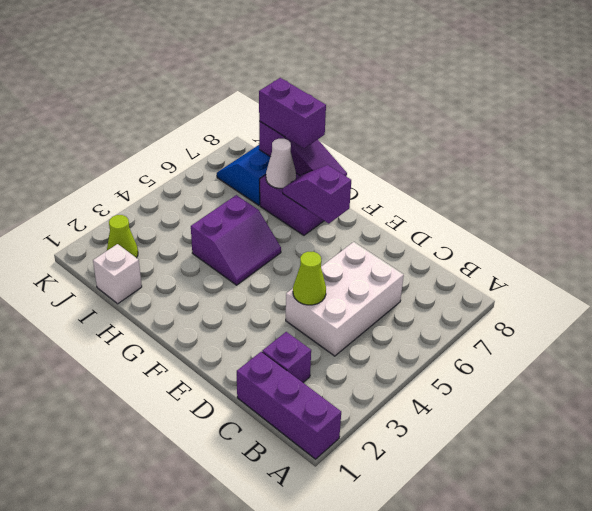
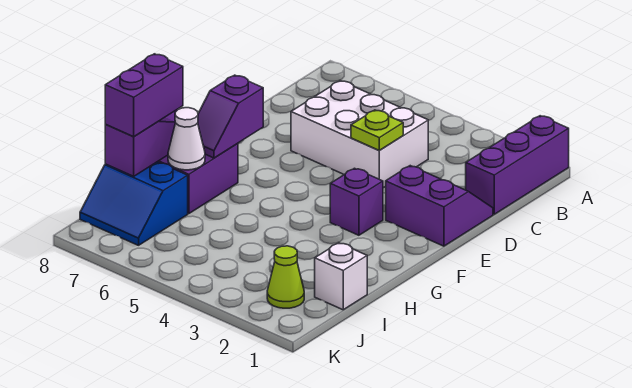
purple 1x1 brick [262,332,311,382] -> purple 1x1 brick moved to [330,168,383,235]
lime 1x1 cone [293,252,326,305] -> lime 1x1 plate [351,110,403,151]
purple 2x2 slope [191,195,281,285] -> purple 2x2 slope moved to [386,166,493,246]

